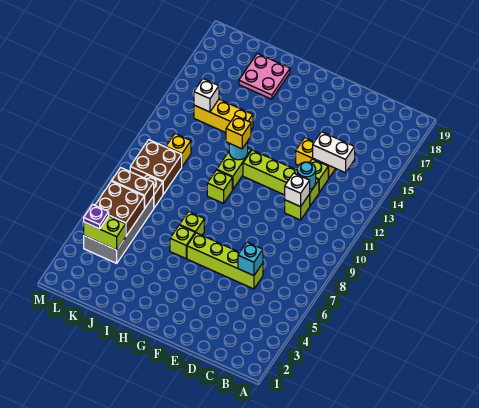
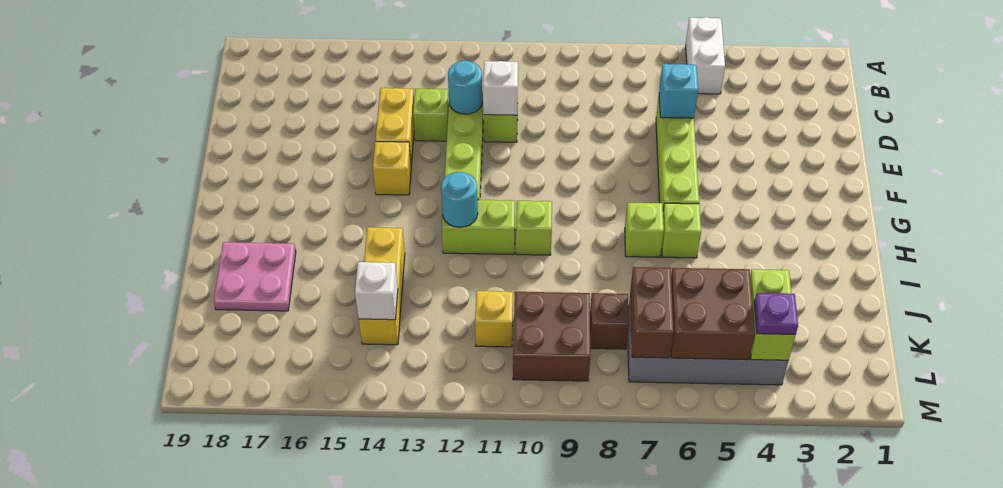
white 1x2 brick [313,132,355,173] -> white 1x2 brick moved to [686,17,725,94]
yellow 1x1 brick [226,116,251,149] -> yellow 1x1 brick moved to [373,142,411,195]

